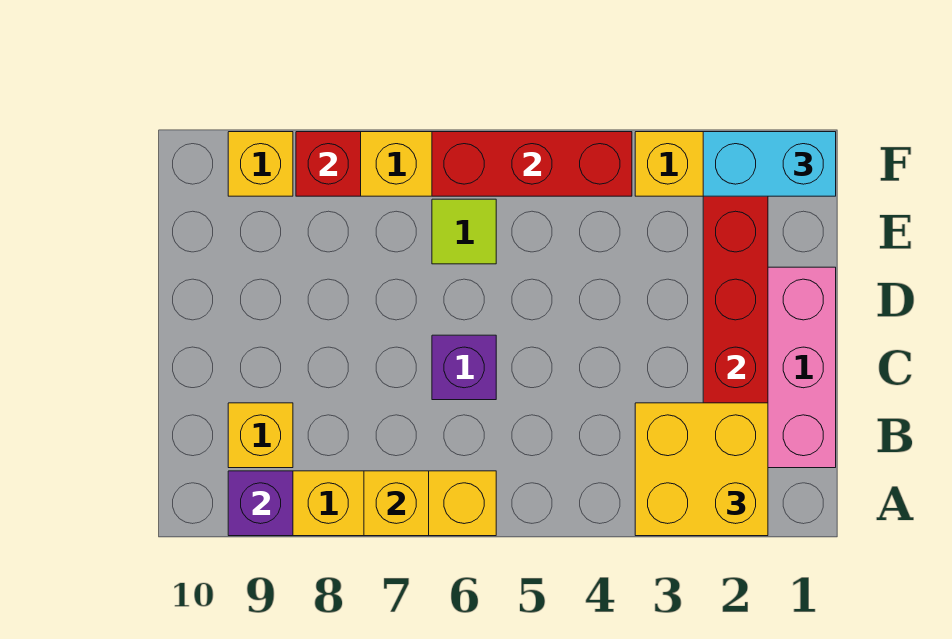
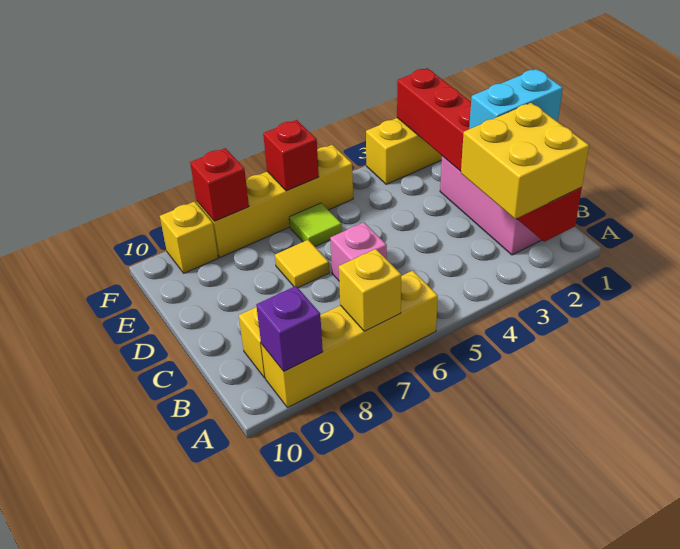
purple 1x1 brick [432,335,496,400] -> pink 1x1 brick [330,222,387,281]
none -> yellow 1x1 tile [275,240,329,288]
cyan 1x2 brick [703,132,836,196] -> cyan 1x2 brick moved to [469,69,563,129]
red 1x3 brick [432,132,632,196] -> red 1x1 brick [263,120,319,191]

